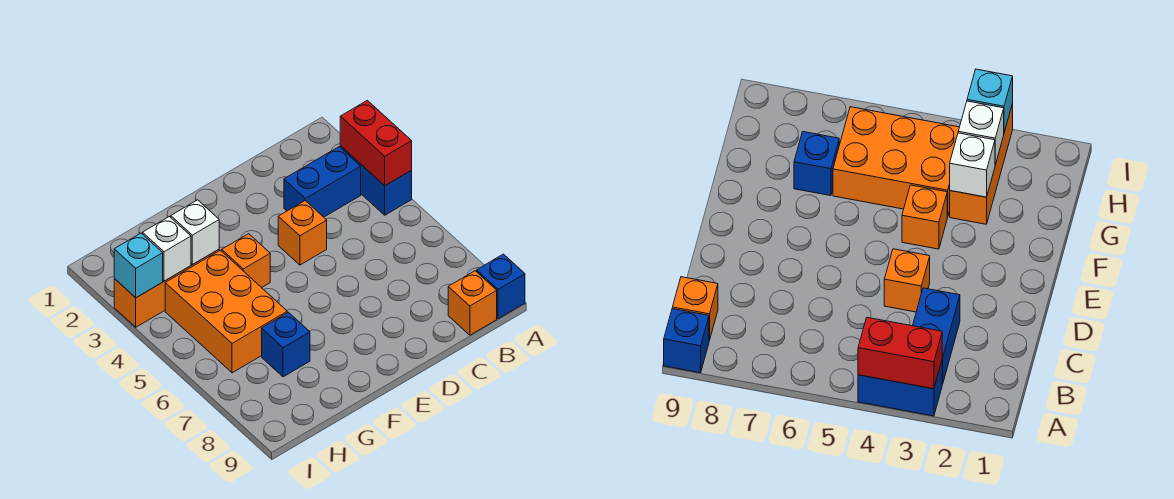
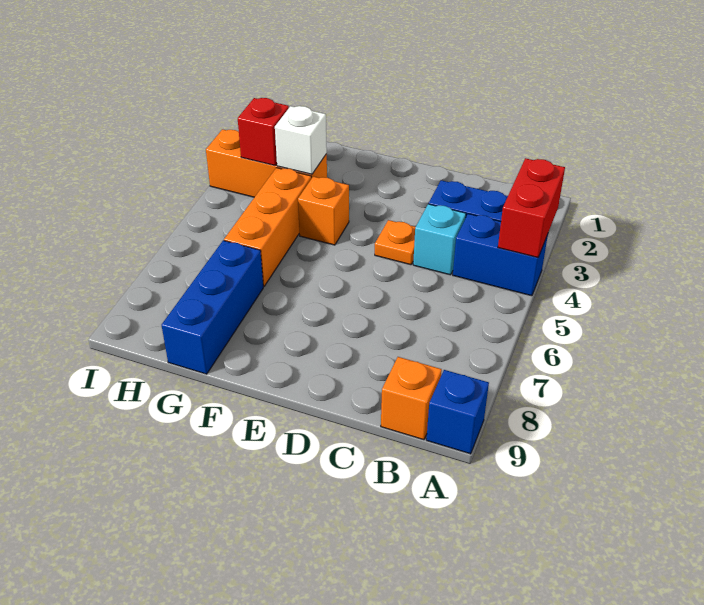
blue 1x2 brick [340,146,412,215] -> blue 1x2 brick turned to [453,214,548,296]
orange 1x1 brick [278,201,327,265] -> orange 1x1 plate [375,220,415,265]
orange 2x3 brick [165,250,287,373] -> orange 1x3 brick [224,168,311,286]
blue 1x1 brick [262,312,310,377] -> blue 1x3 brick [162,240,263,374]
white 1x1 brick [143,217,191,281] -> red 1x1 brick [238,98,289,166]
cyan 1x1 brick [114,233,163,298] -> cyan 1x1 brick moved to [413,204,466,275]

